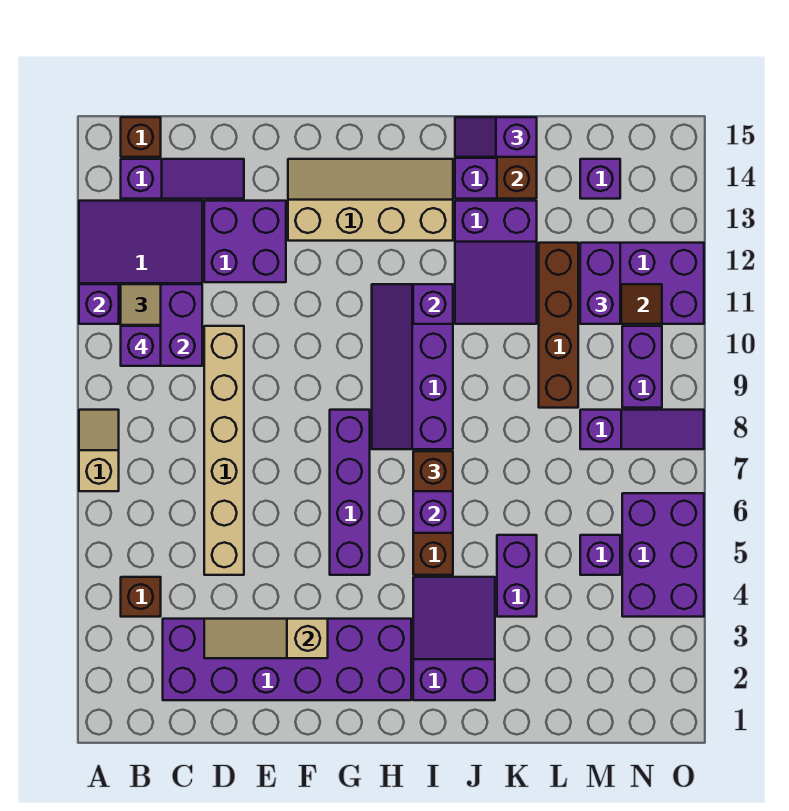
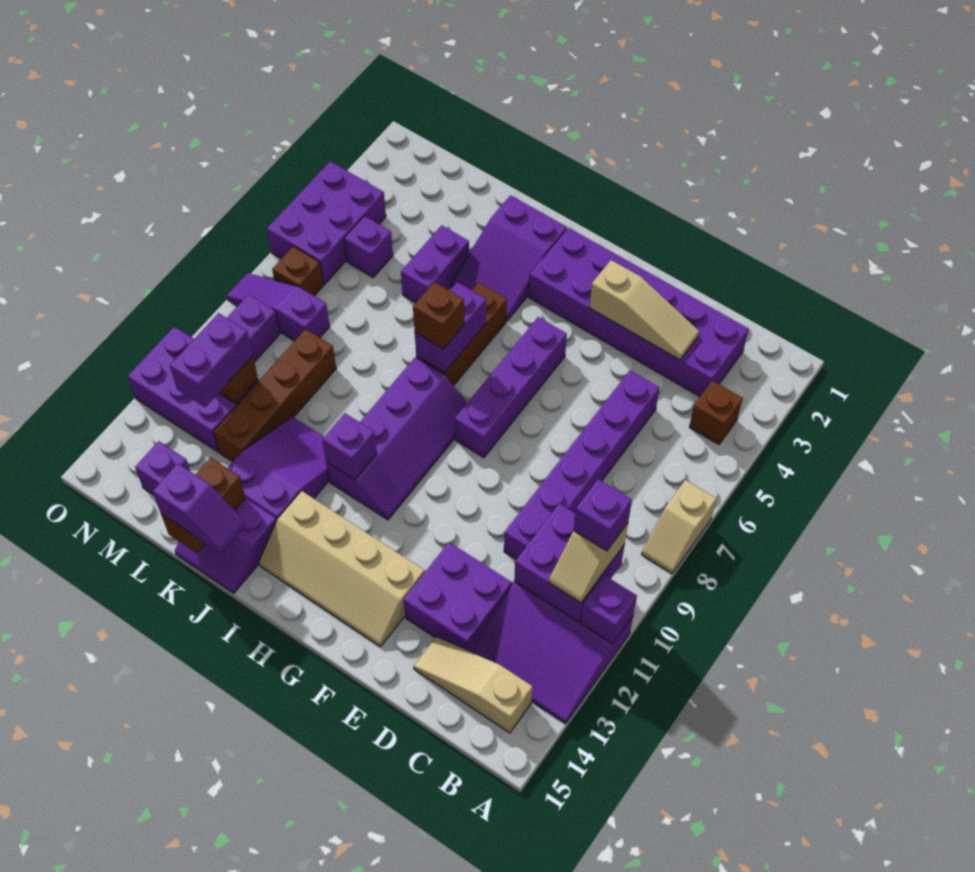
purple 1x3 slope [121,159,244,199] -> tan 1x3 slope [414,637,533,733]
brown 1x1 brick [121,117,161,157] -> brown 1x1 brick moved to [272,246,323,296]
tan 1x6 brick [204,326,244,575] -> purple 1x6 brick [504,370,660,560]

